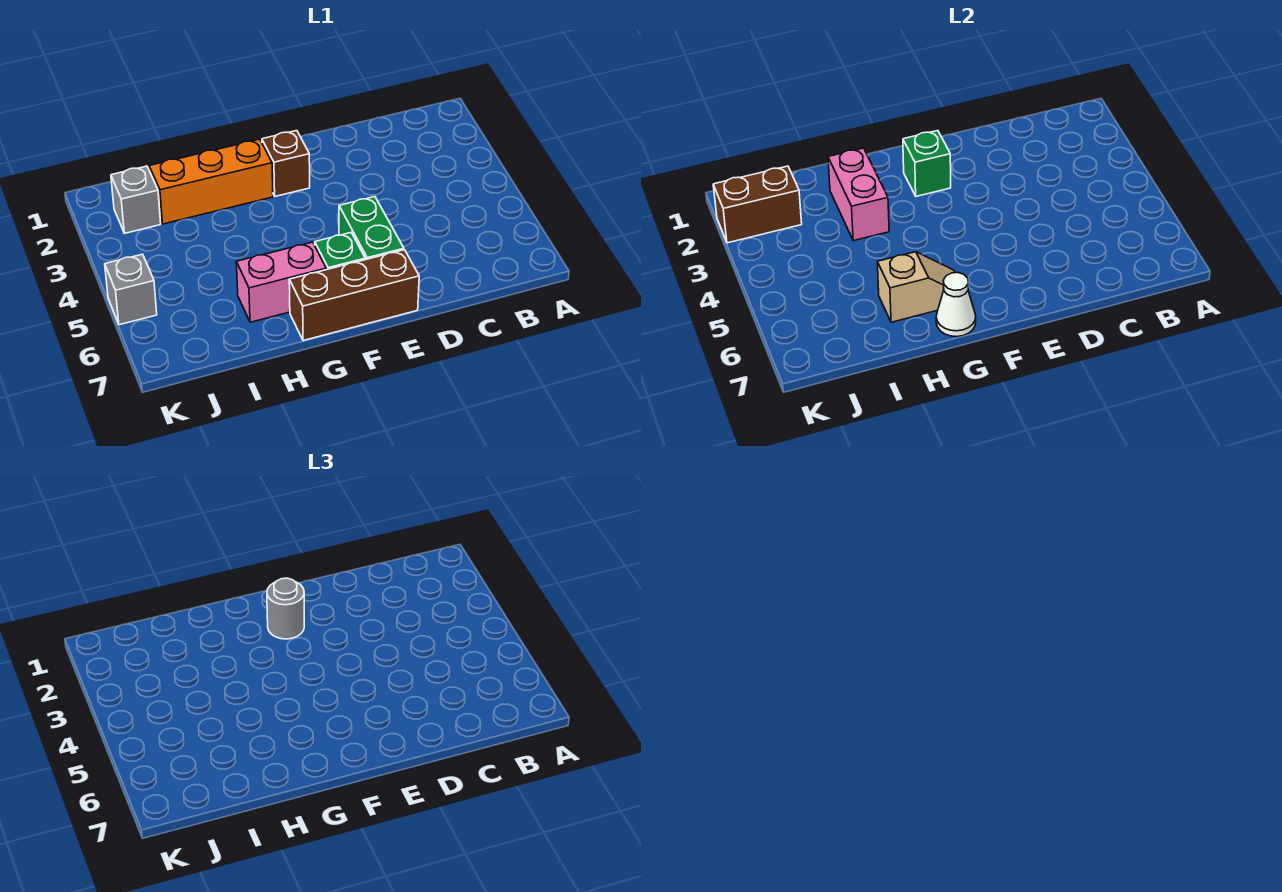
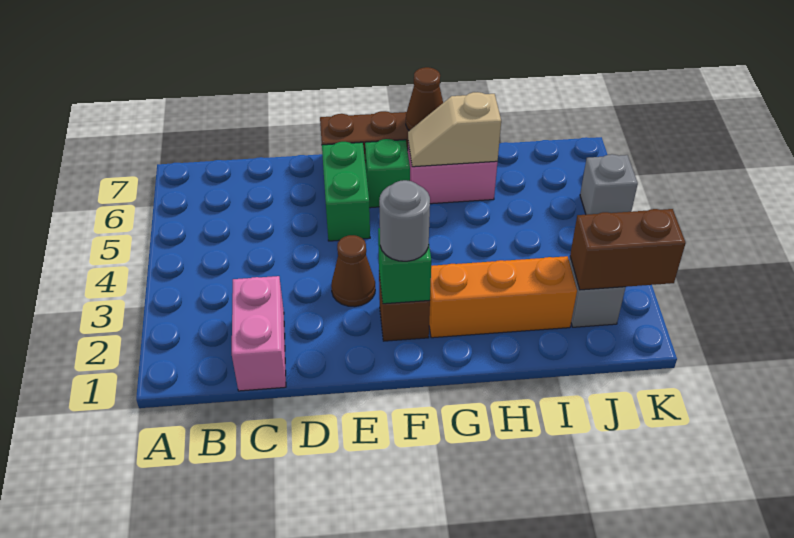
none -> brown 1x1 cone [331,235,375,307]
white 1x1 cone [936,273,976,337] -> brown 1x1 cone [406,67,443,131]
pink 1x2 brick [828,148,889,241] -> pink 1x2 brick moved to [232,276,286,391]

